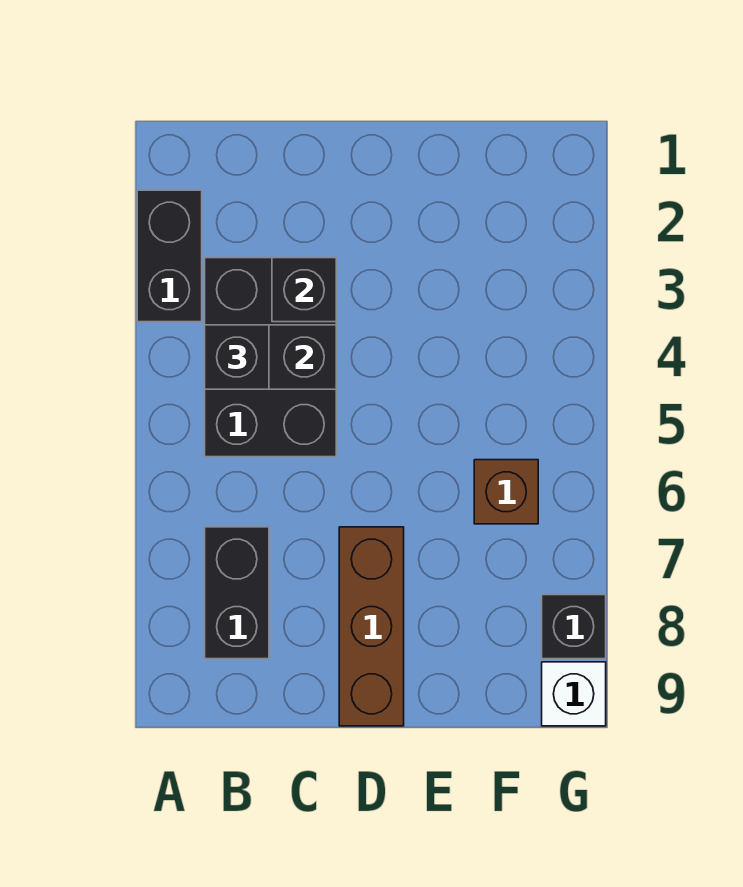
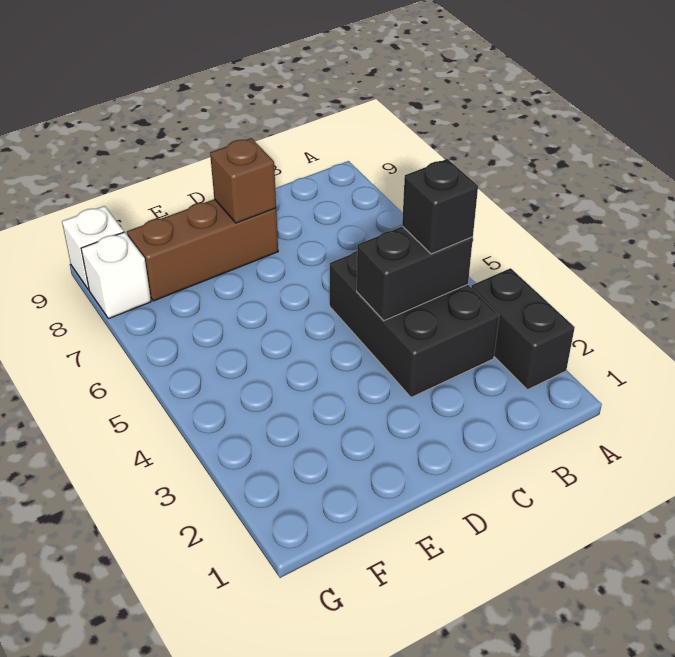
black 1x2 brick [205,527,269,659] -> none
black 1x1 brick [272,258,336,322] -> none
brown 1x3 brick [339,527,404,726] -> brown 1x3 brick turned to [127,199,278,301]
brown 1x1 brick [474,460,538,524] -> brown 1x1 brick moved to [210,138,276,223]
black 1x1 brick [542,595,606,659] -> white 1x1 brick [81,232,151,319]

